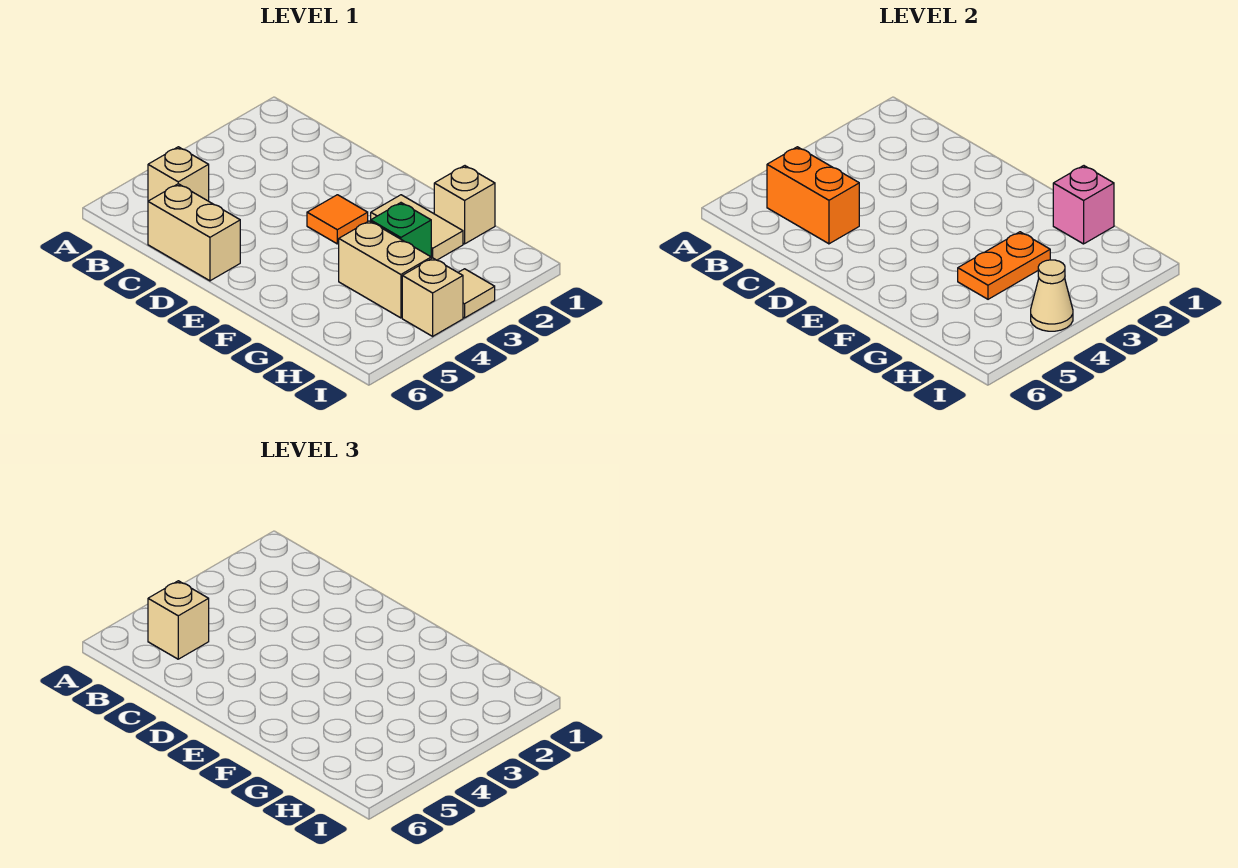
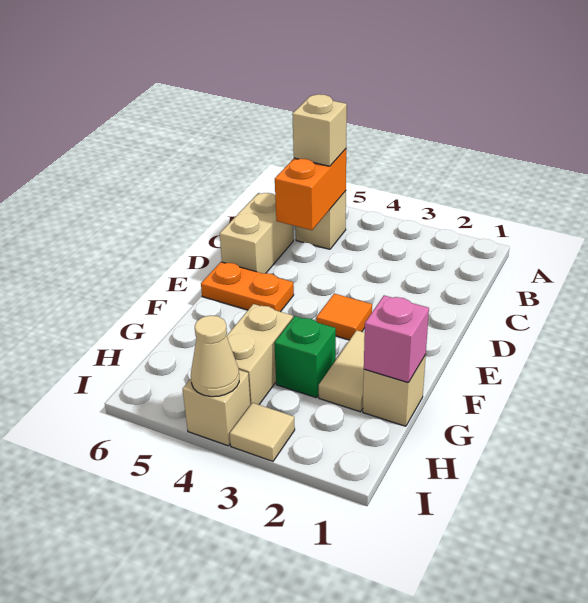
orange 1x2 plate [958,232,1050,299] -> orange 1x2 plate moved to [201,262,294,312]

